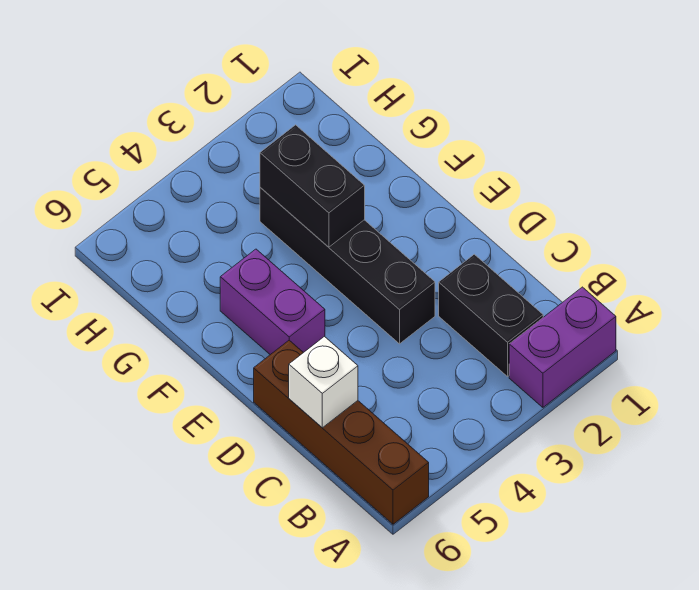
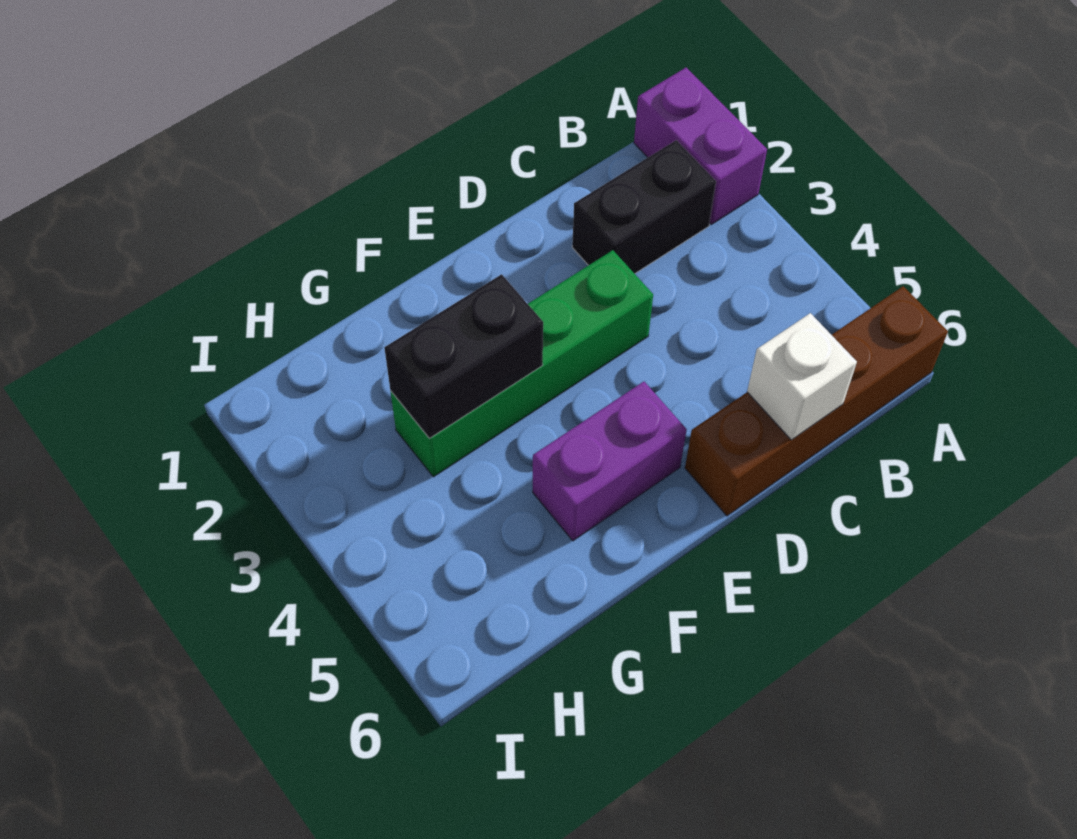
black 1x4 brick [260,187,435,344] -> green 1x4 brick [390,250,653,477]

